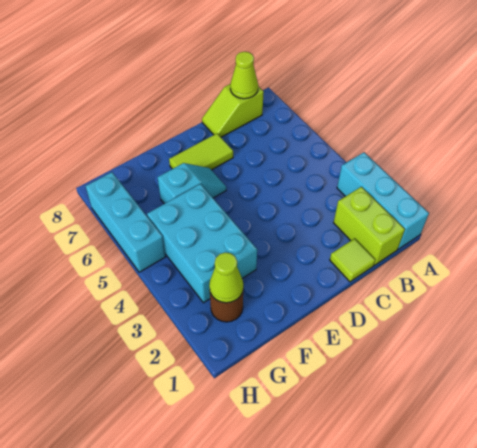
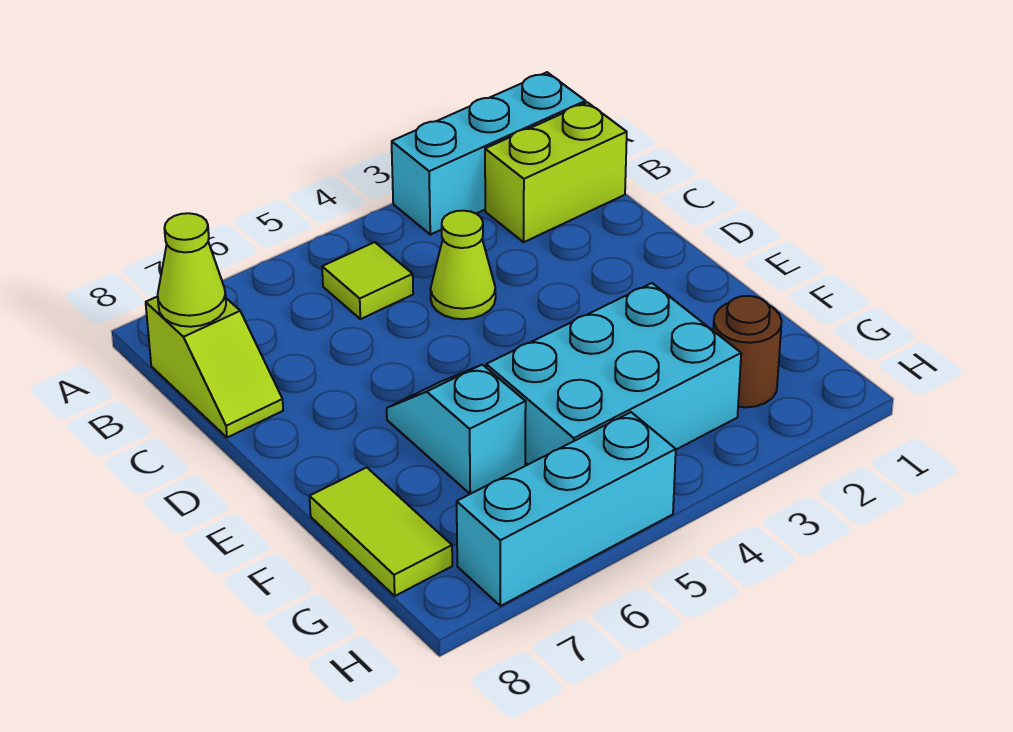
lime 1x1 tile [330,238,375,282] -> lime 1x1 tile moved to [322,242,413,319]
lime 1x2 tile [169,134,233,170] -> lime 1x2 tile moved to [310,467,452,596]
lime 1x1 cone [209,252,243,303] -> lime 1x1 cone moved to [431,211,496,319]

